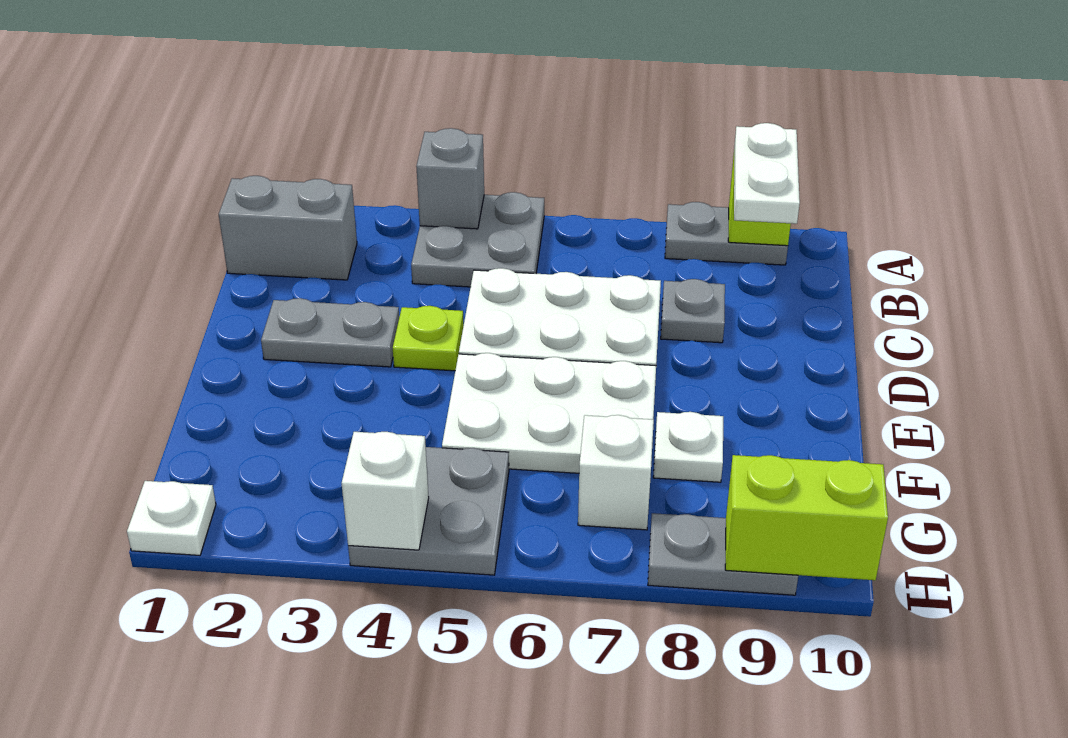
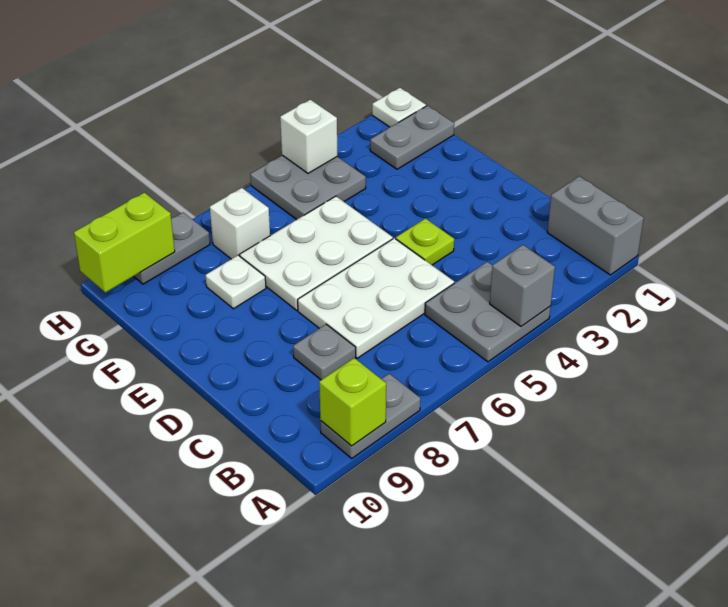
white 1x2 plate [734,123,800,224] -> none
grey 1x2 brick [219,176,357,280] -> grey 1x2 brick turned to [547,176,644,275]
grey 1x2 plate [261,298,399,367] -> grey 1x2 plate moved to [370,106,454,169]

